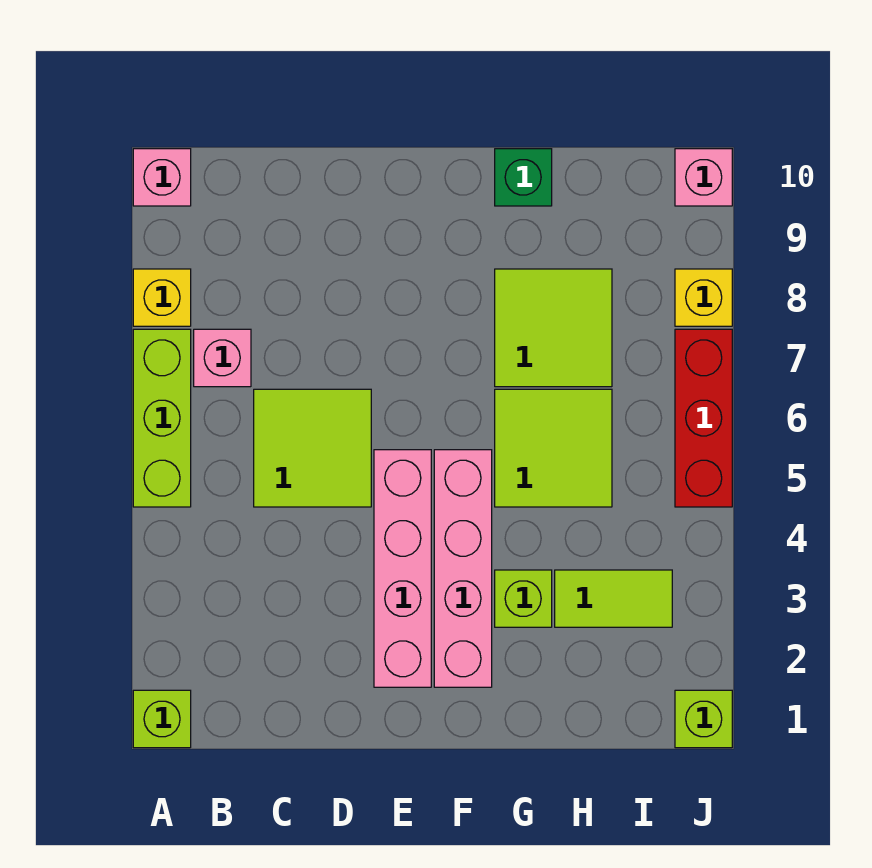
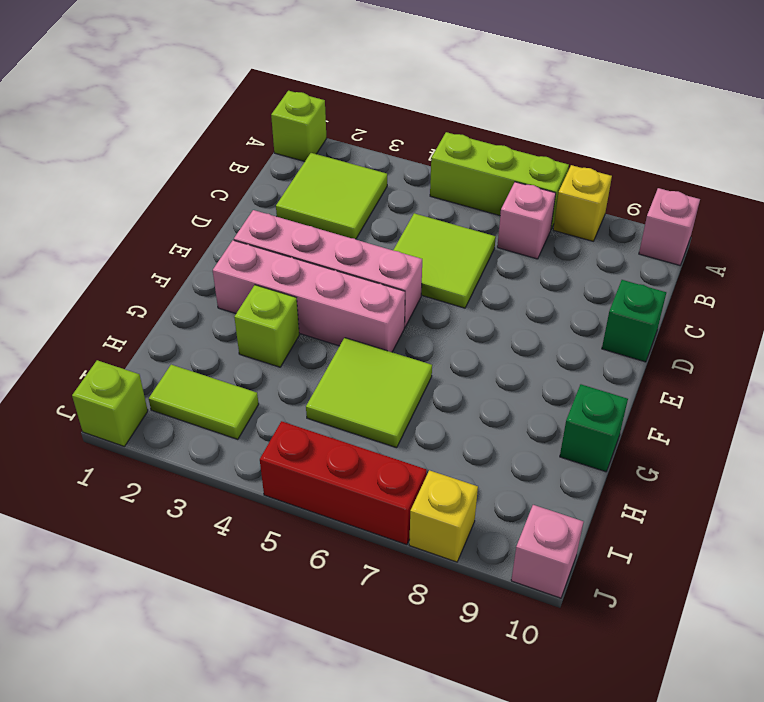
none -> green 1x1 brick [602,280,666,362]
lime 2x2 tile [495,269,612,387] -> lime 2x2 tile moved to [276,153,387,239]
lime 1x2 tile [555,570,672,627] -> lime 1x2 tile turned to [149,365,259,439]

